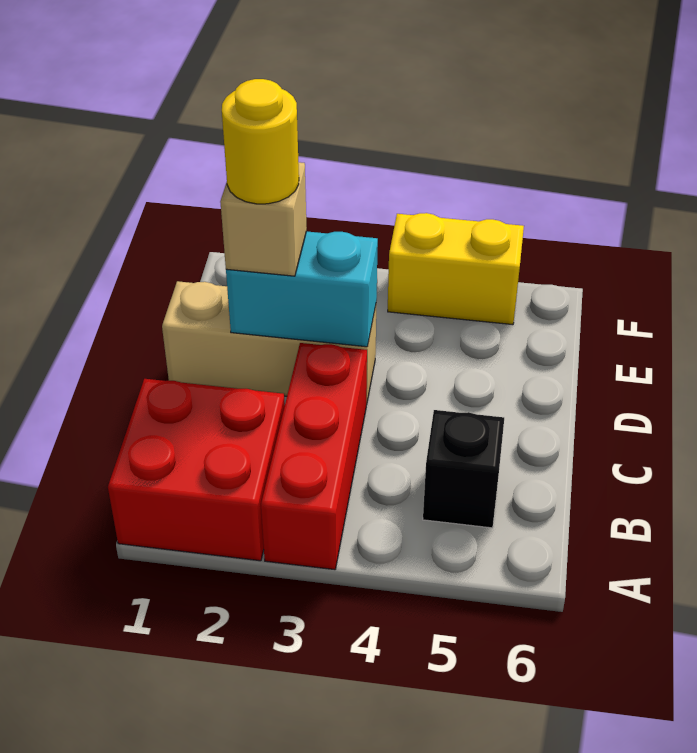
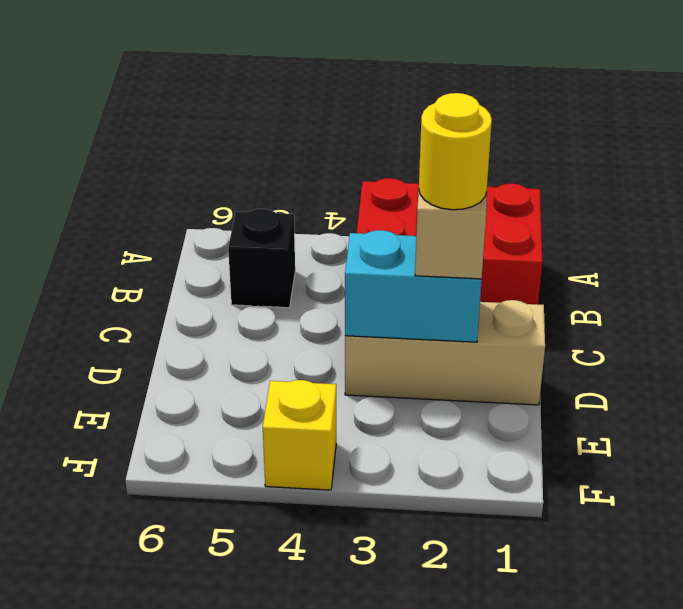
yellow 1x2 brick [388,213,524,325] -> yellow 1x1 brick [263,380,336,490]

